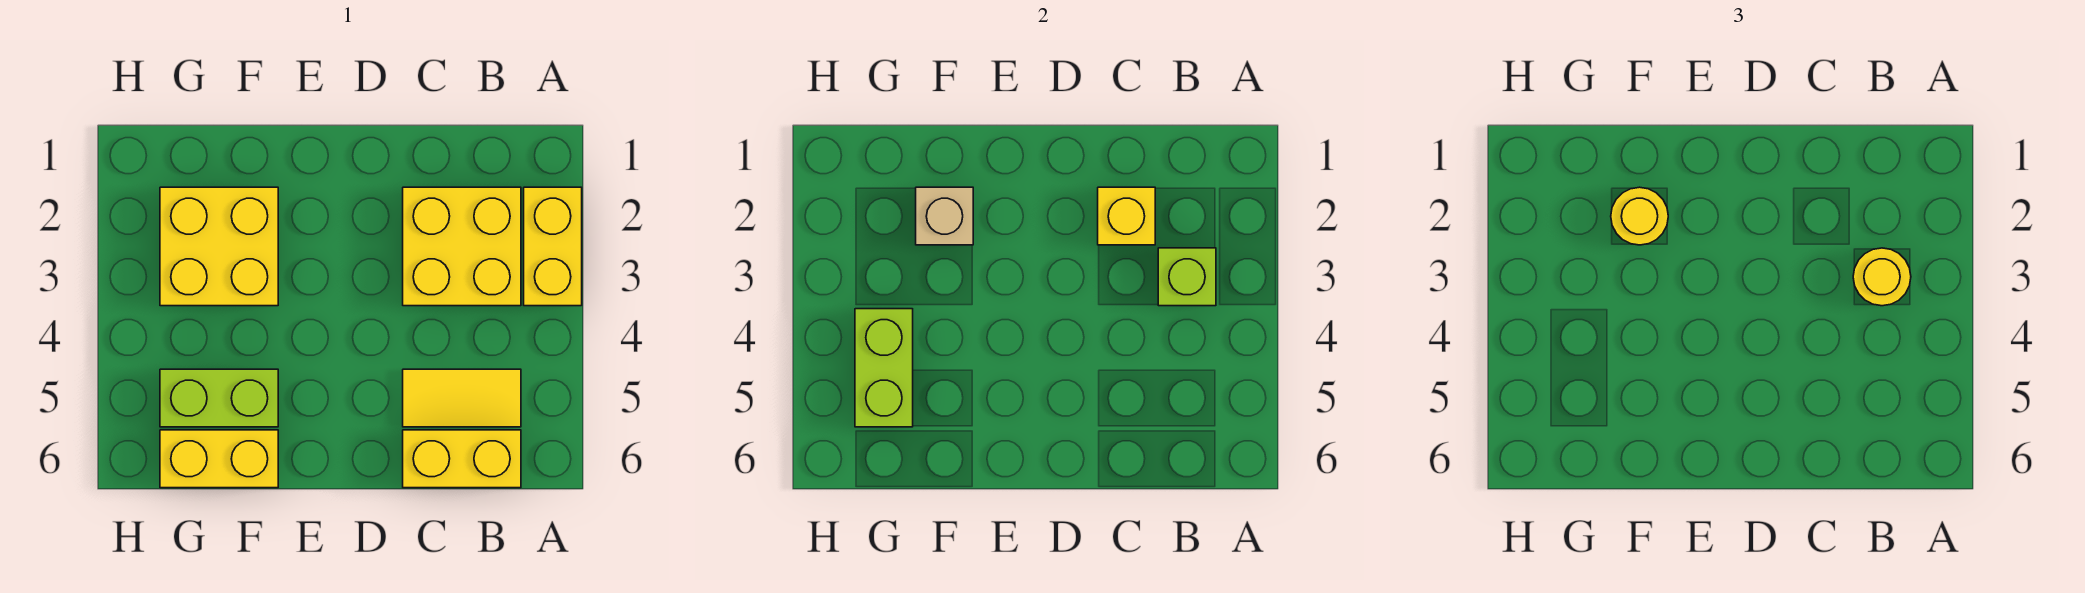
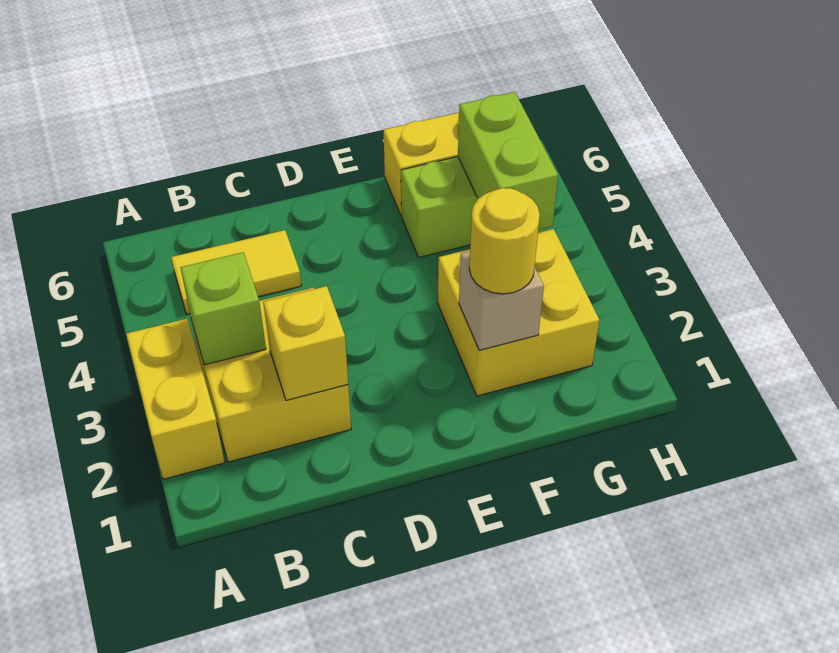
yellow 1x1 round brick [1853,248,1911,306] -> none
yellow 1x2 brick [403,430,521,488] -> none

